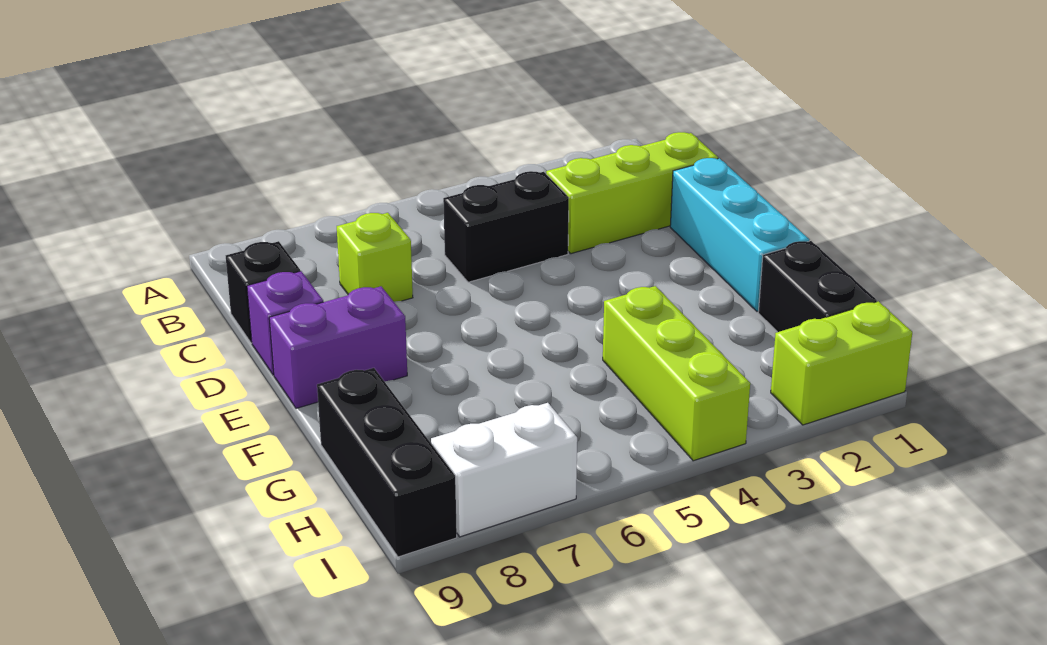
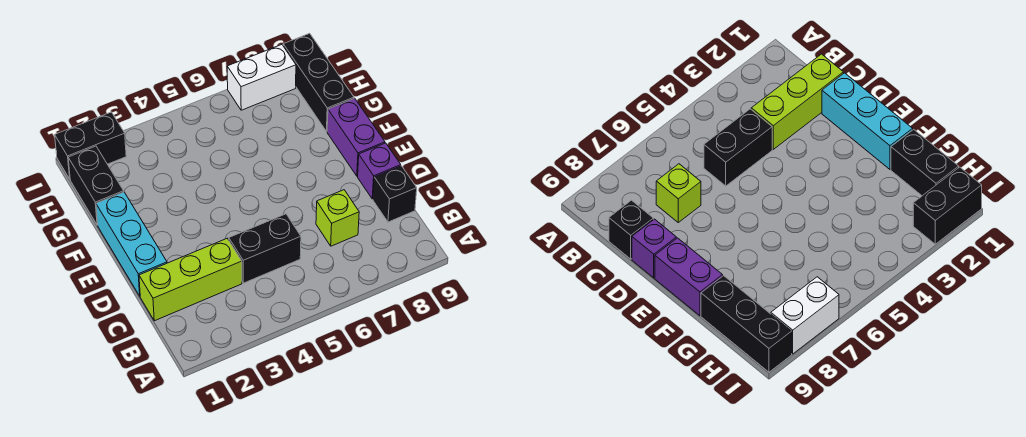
purple 1x2 brick [269,286,407,408] -> purple 1x2 brick turned to [327,98,385,176]
lime 1x3 brick [603,286,750,461] -> none
lime 1x2 brick [771,301,912,425] -> black 1x2 brick [55,112,126,179]

